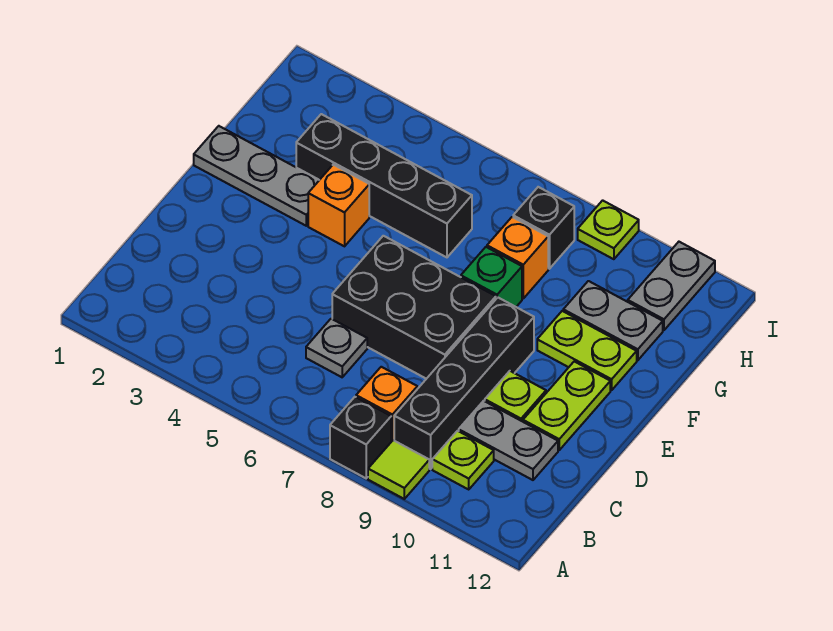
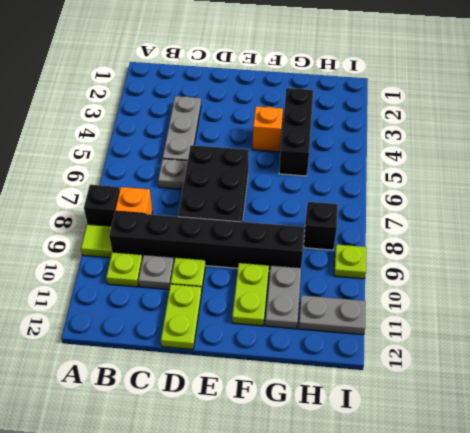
black 1x4 brick [394,298,534,469] -> black 1x6 brick [109,212,304,271]
grey 1x2 plate [459,401,558,480] -> grey 1x1 plate [138,255,174,290]
lime 1x2 plate [523,361,610,450] -> lime 1x2 plate turned to [161,284,202,349]
grey 1x3 plate [194,126,319,226] -> grey 1x3 plate moved to [163,96,201,161]
green 1x1 brick [461,247,522,307] -> none
black 1x4 brick [296,114,472,257] -> black 1x3 brick [279,88,313,176]
orange 1x1 brick [487,217,548,298] -> none

